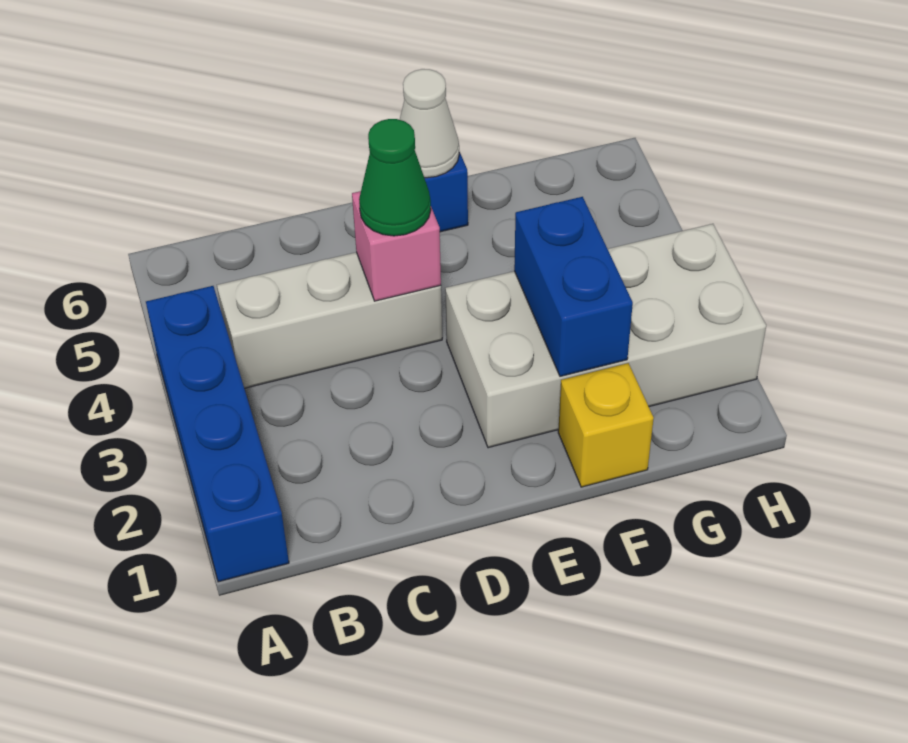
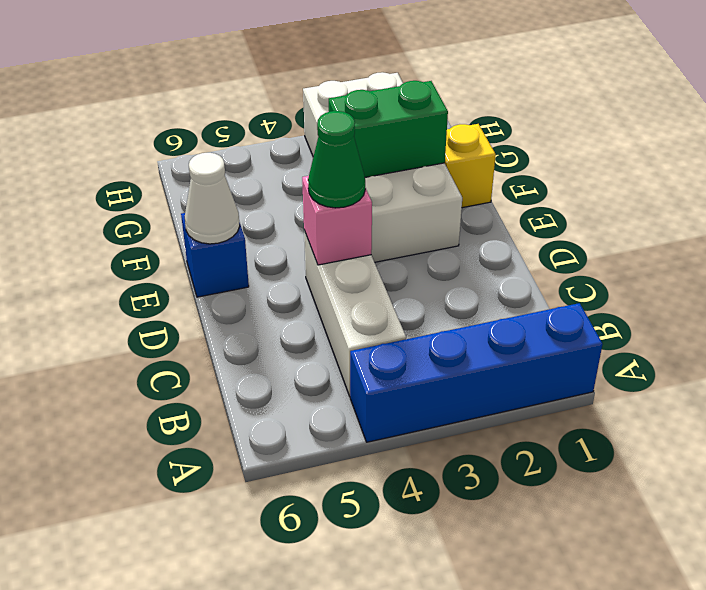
blue 1x2 brick [514,197,633,376] -> green 1x2 brick [329,81,448,177]

